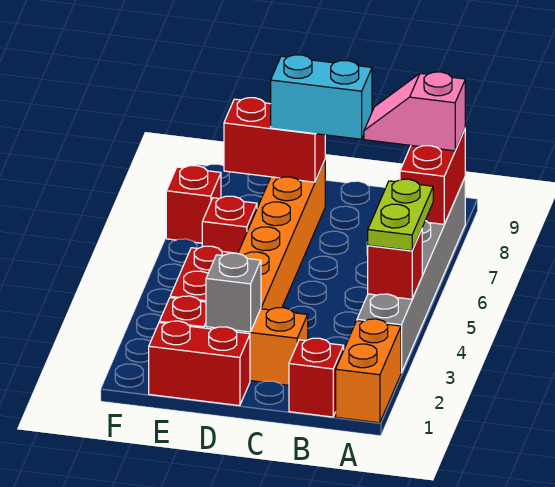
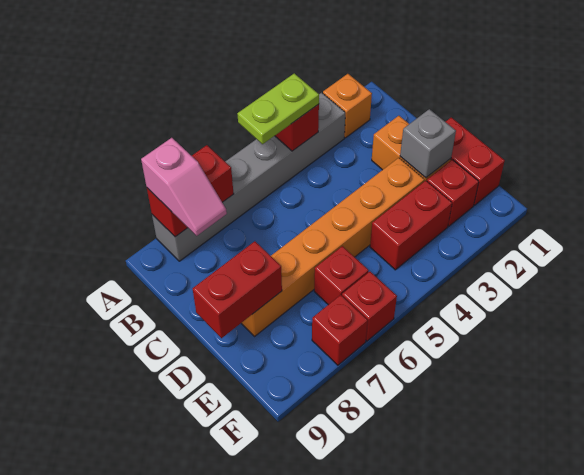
orange 1x2 brick [336,319,401,423] -> orange 1x1 brick [323,74,372,138]
red 1x1 brick [289,338,344,417] -> red 1x1 brick moved to [342,272,397,341]
cyan 1x2 brick [271,55,372,139] -> none
red 1x2 brick [224,98,325,182] -> red 1x2 brick turned to [193,241,282,338]

